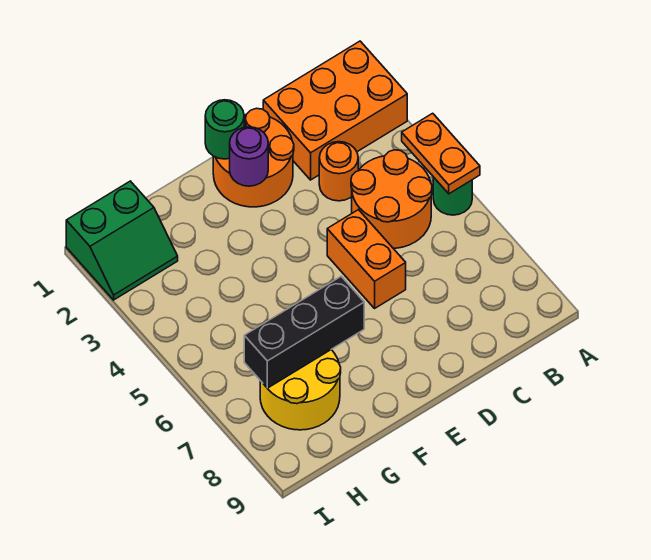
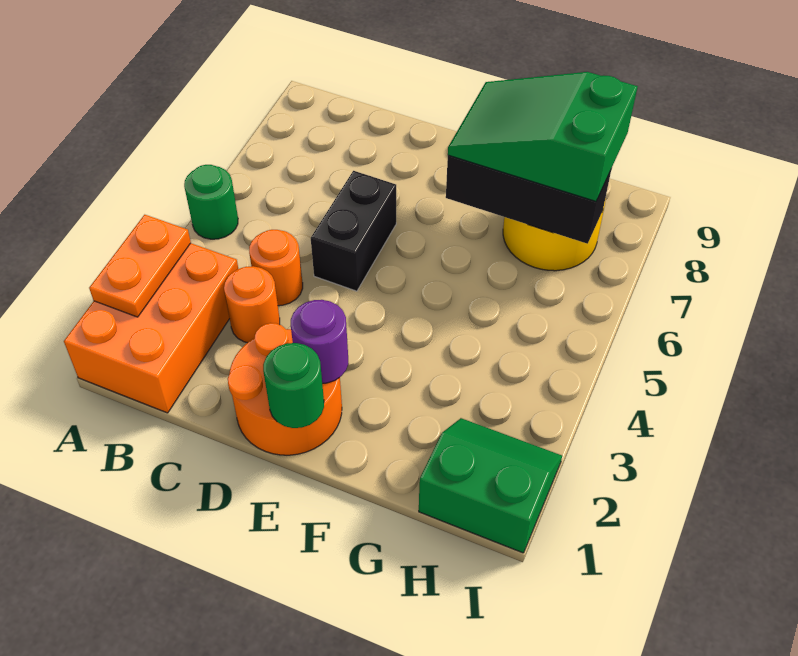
orange 2x3 brick [263,41,407,180] -> orange 2x3 brick turned to [64,243,238,413]
orange 1x2 plate [402,113,480,194] -> orange 1x2 plate moved to [89,215,191,317]
orange 2x2 round brick [351,150,432,248] -> orange 1x1 round brick [249,230,303,306]
orange 1x2 brick [327,210,406,308] -> black 1x2 brick [311,171,396,291]
none -> green 2x3 slope [448,72,638,201]

